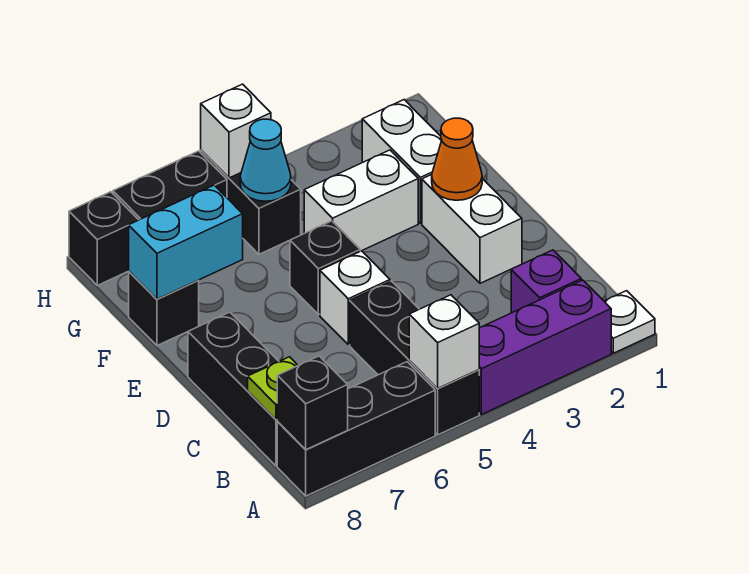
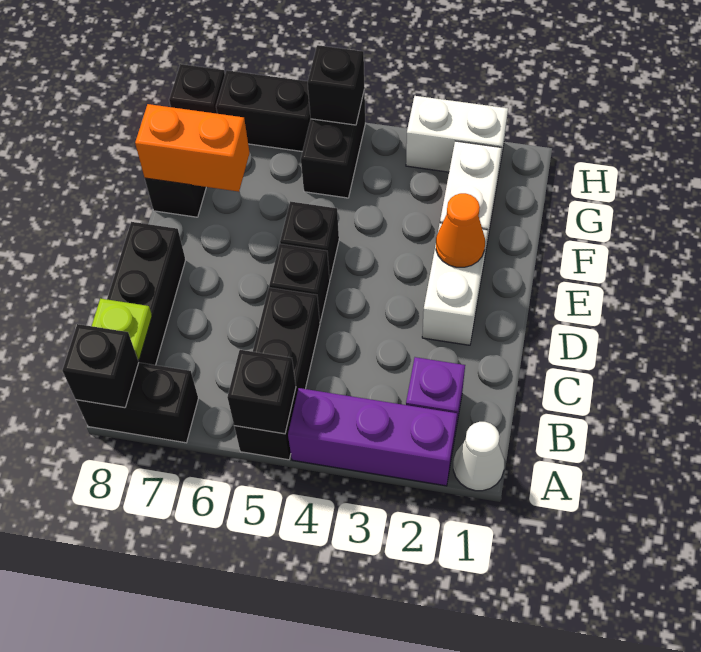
white 1x1 plate [604,291,655,353] -> white 1x1 cone [453,422,504,491]
white 1x1 brick [409,295,479,389] -> black 1x1 brick [227,350,296,434]
black 1x3 brick [277,362,435,496] -> black 1x2 brick [76,363,198,443]
white 1x1 brick [320,251,390,345] -> black 1x1 brick [269,244,330,322]
white 1x2 brick [304,150,418,251] -> white 1x2 brick moved to [406,96,508,176]
cyan 1x2 brick [129,185,243,299] -> orange 1x2 brick [135,104,249,192]
cyan 1x1 cone [240,119,291,201] -> none
white 1x1 brick [201,84,271,178] -> black 1x1 brick [308,45,365,125]

